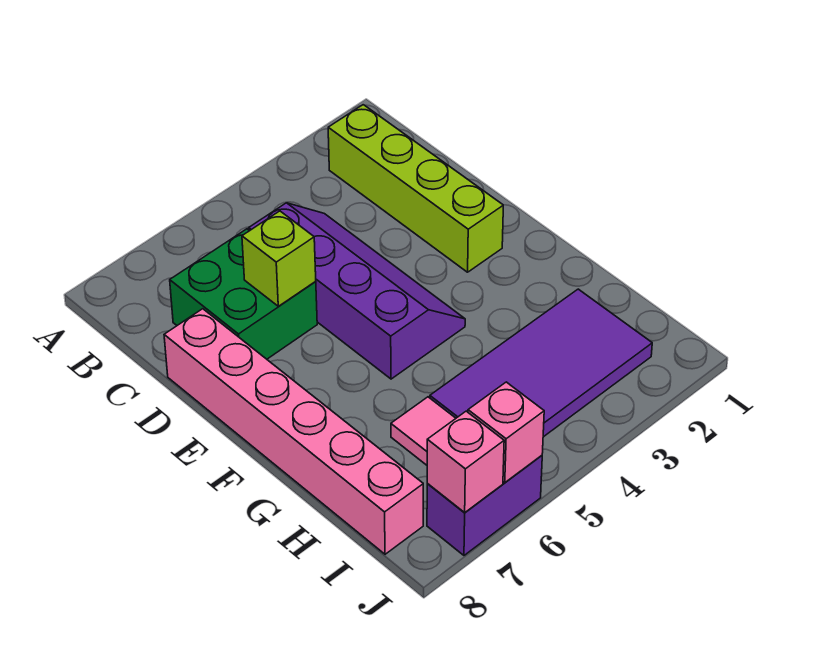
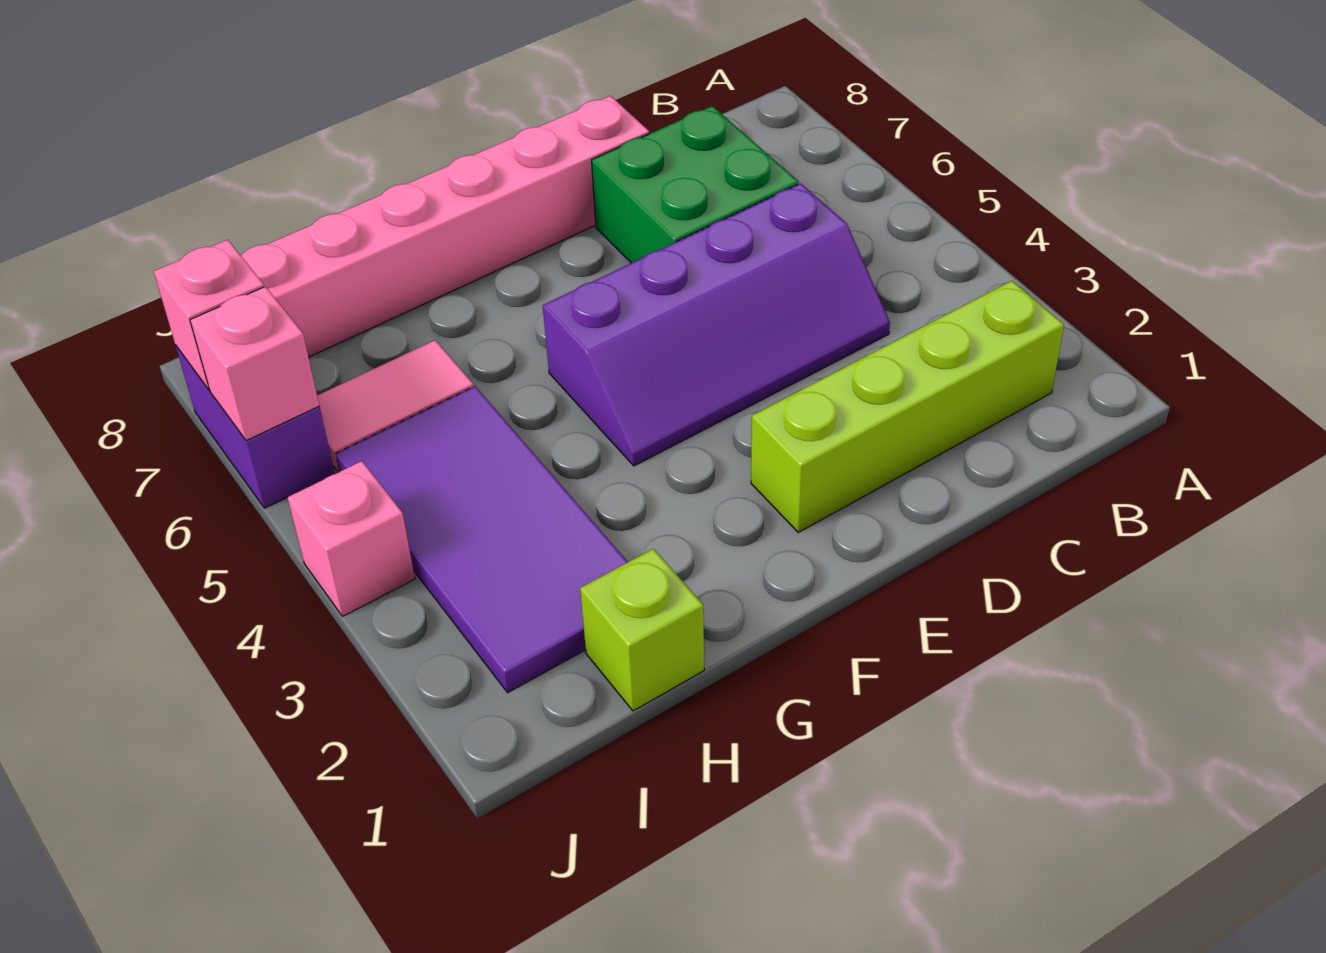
lime 1x1 brick [242,211,316,306] -> lime 1x1 brick moved to [580,549,704,711]
none -> pink 1x1 brick [287,461,415,616]

